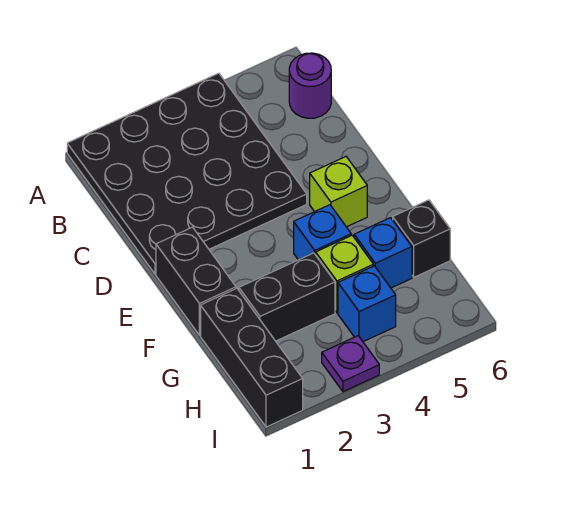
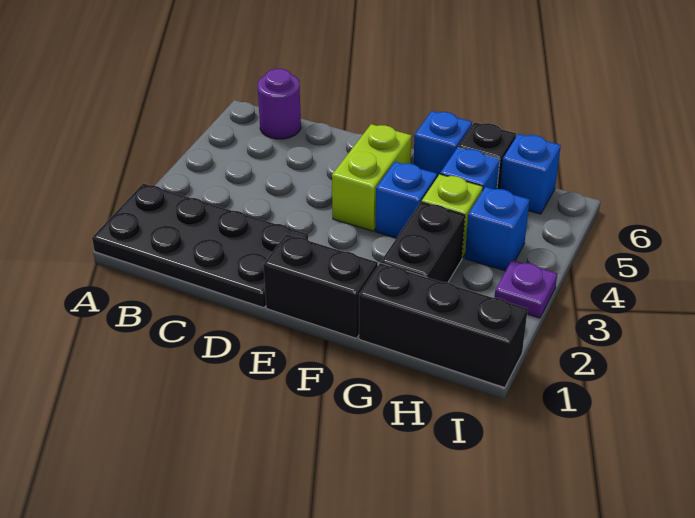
black 4x4 plate [67,73,307,274] -> black 2x4 plate [92,183,308,308]
lime 1x1 brick [310,157,367,227] -> lime 1x2 brick [332,124,412,231]
none -> blue 1x1 brick [413,111,472,177]
none -> blue 1x1 brick [500,134,561,214]

